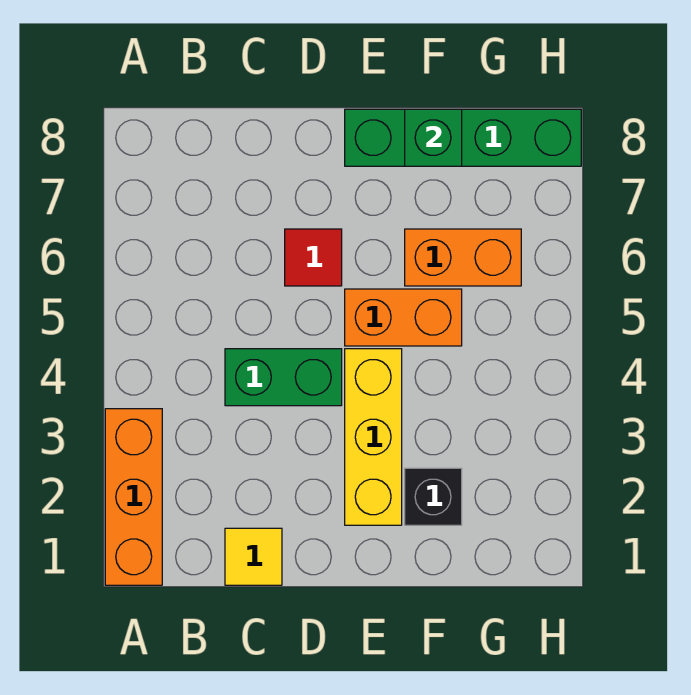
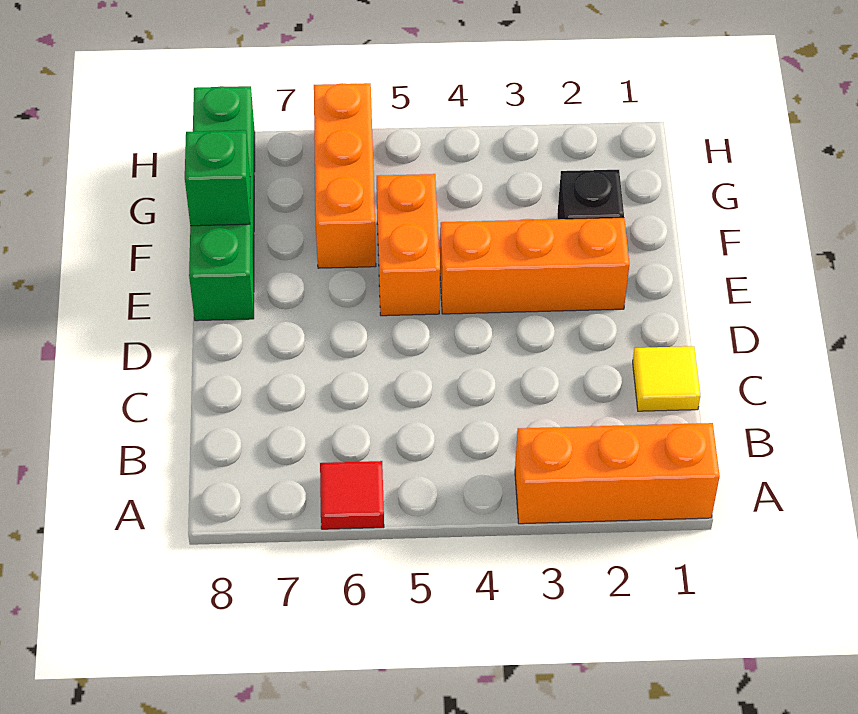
green 1x2 brick [225,349,342,406] -> none
red 1x1 tile [285,229,342,286] -> red 1x1 tile moved to [320,461,384,529]
yellow 1x3 brick [345,349,402,525] -> orange 1x3 brick [440,218,629,314]
orange 1x2 brick [405,229,521,286] -> orange 1x3 brick [314,83,376,268]

